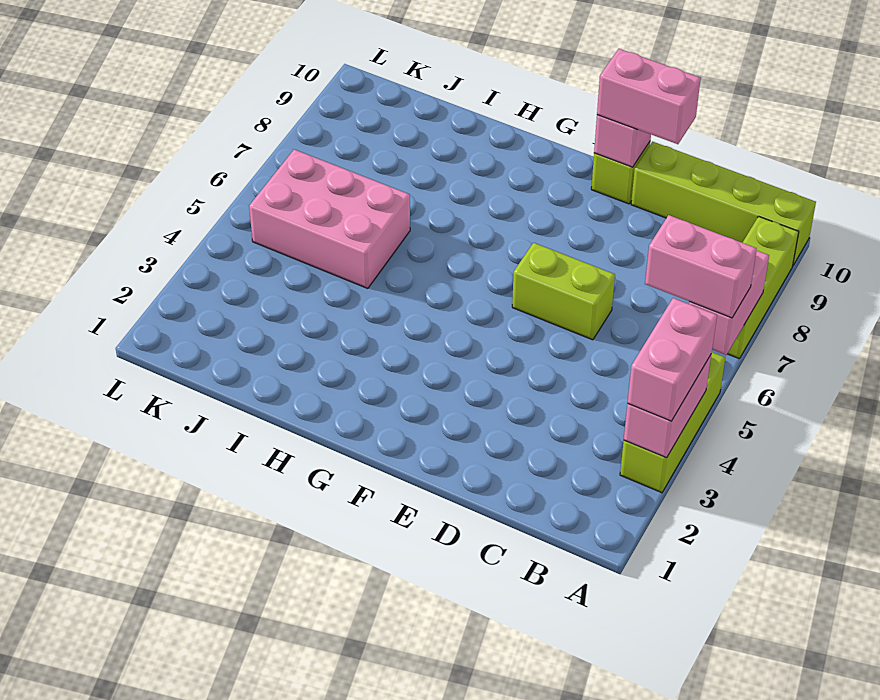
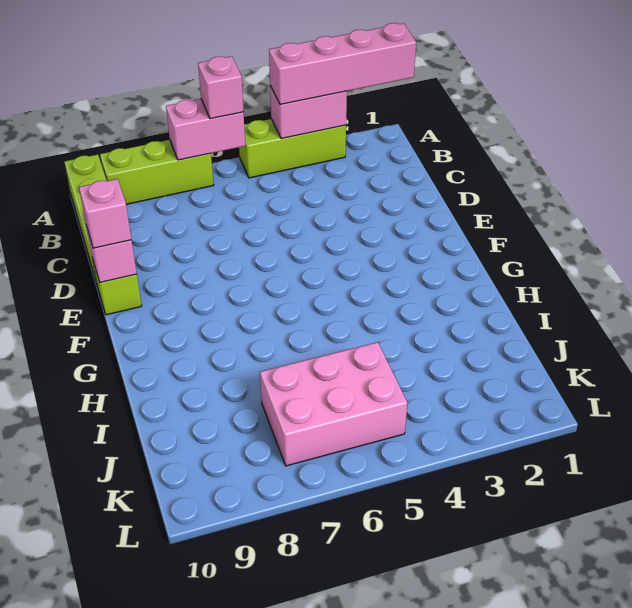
pink 1x2 brick [628,298,717,421] -> pink 1x4 brick [269,23,416,104]
pink 1x2 brick [645,215,757,318] -> pink 1x1 brick [198,56,244,119]
lime 1x2 brick [512,243,615,340] -> none
pink 1x2 brick [597,49,701,144] -> pink 1x1 brick [79,179,131,248]
pink 2x3 brick [249,149,410,289] -> pink 2x3 brick turned to [260,342,407,466]

